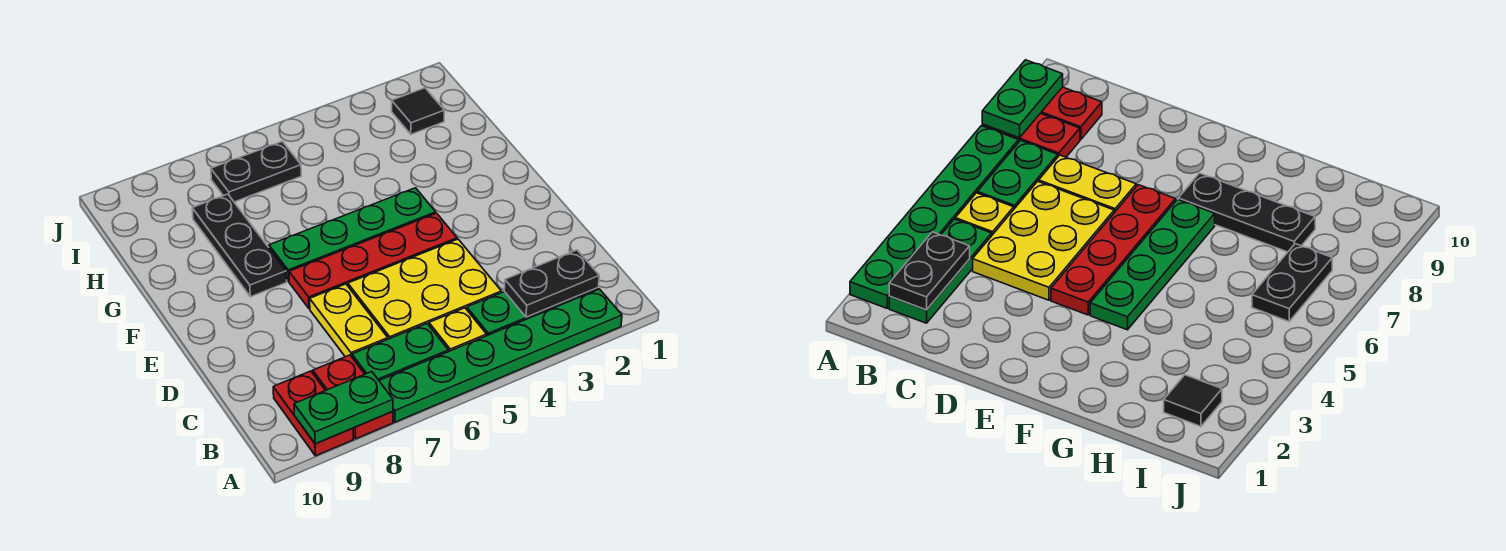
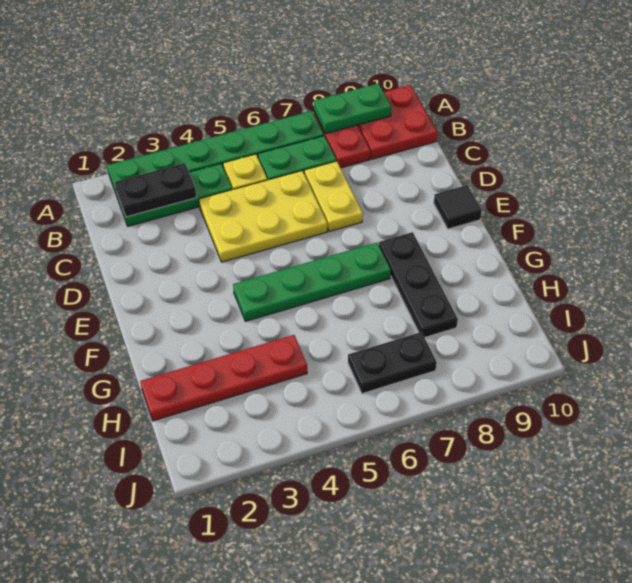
red 1x2 plate [273,371,353,456] -> red 2x2 plate [358,85,437,159]
red 1x4 plate [289,213,457,309] -> red 1x4 plate moved to [140,335,307,421]
black 1x1 tile [392,88,445,134] -> black 1x1 tile moved to [434,185,482,229]

